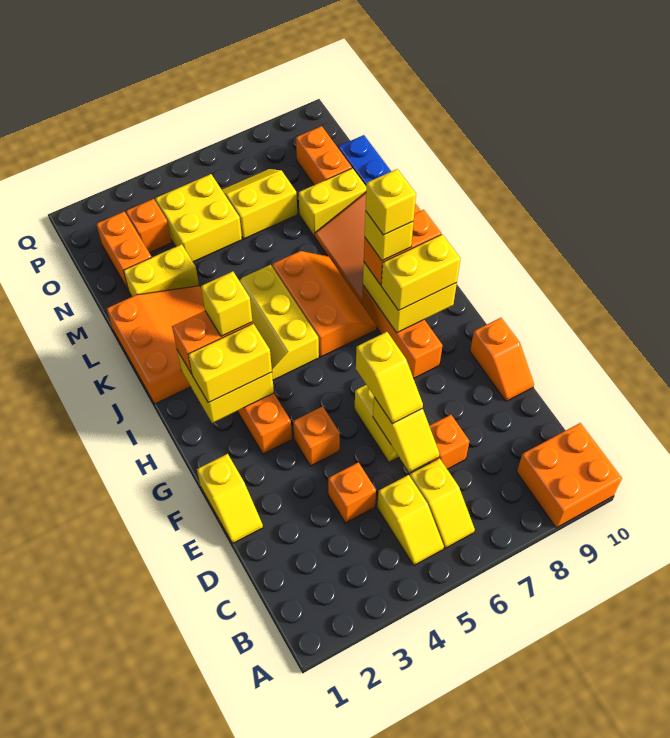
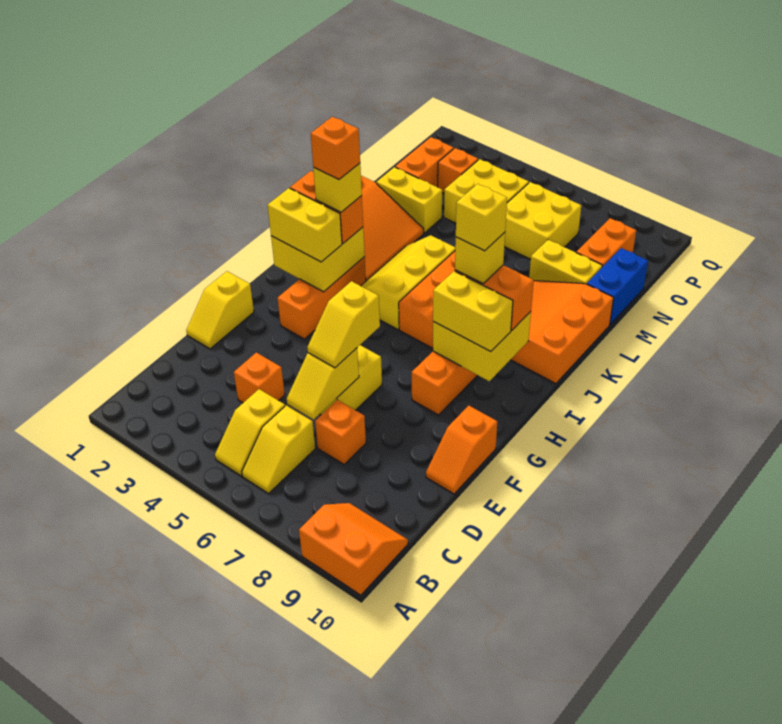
orange 2x2 brick [517,423,622,528] -> orange 2x2 slope [299,503,408,595]
orange 1x1 brick [293,406,340,466] -> orange 1x1 brick moved to [311,117,360,180]
yellow 2x2 slope [222,169,297,239] -> yellow 2x2 brick [504,182,581,259]

